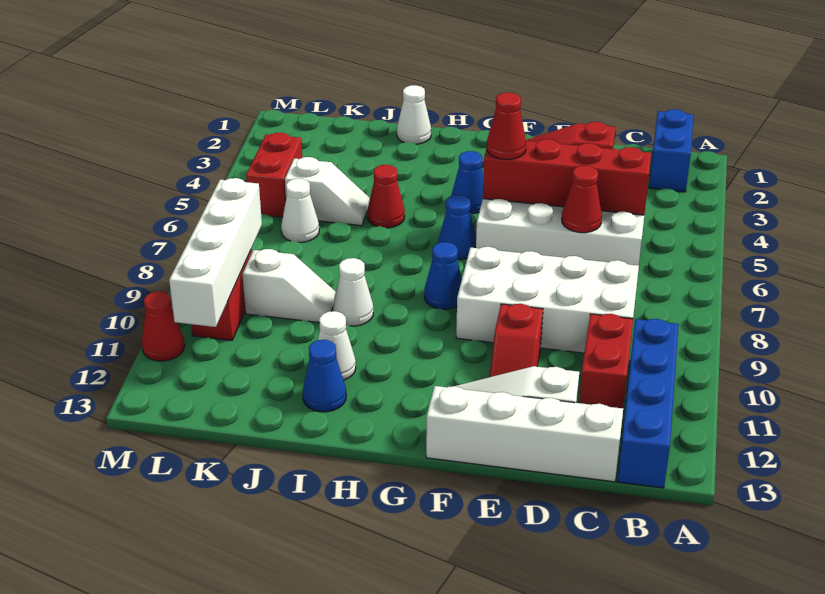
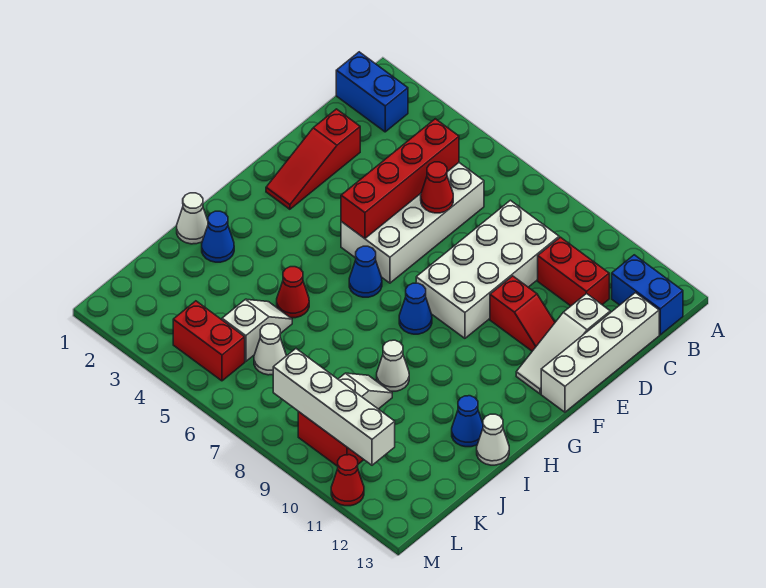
blue 1x4 brick [618,319,679,488] -> blue 1x2 brick [612,255,683,335]
red 1x1 cone [487,92,526,159] -> none
blue 1x1 cone [451,151,483,214] -> blue 1x1 cone moved to [202,211,234,262]
white 1x1 cone [318,311,356,380] -> white 1x1 cone moved to [477,414,509,465]

